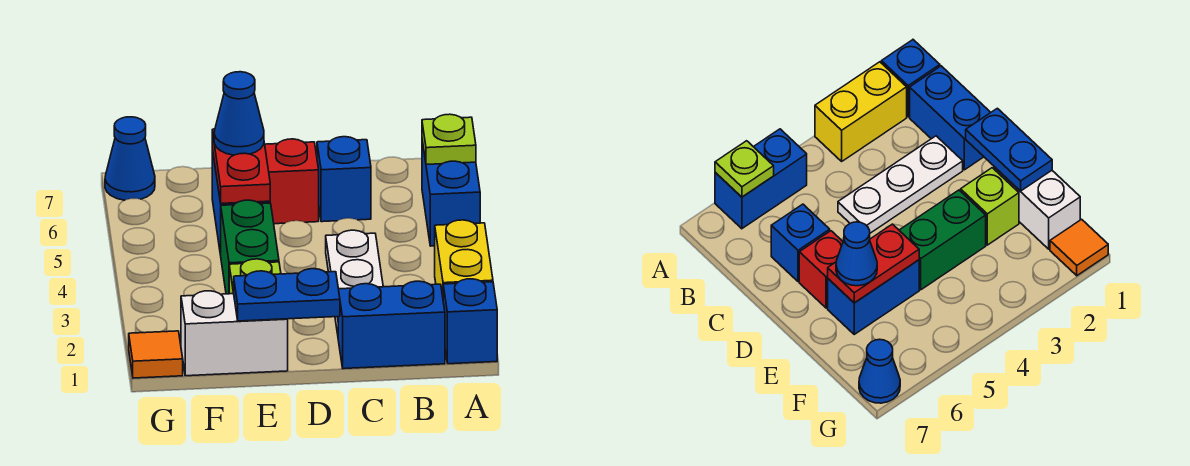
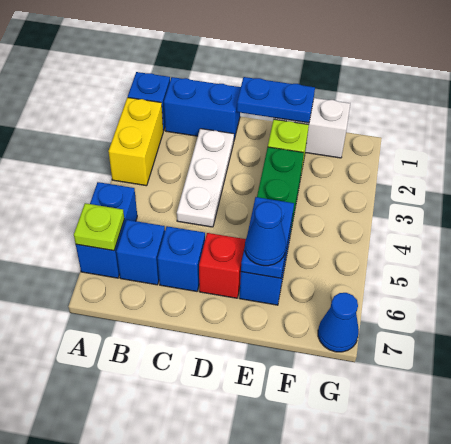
none -> blue 1x1 brick [116,220,165,285]
red 1x2 plate [212,129,270,203] -> blue 1x2 plate [241,197,294,278]
orange 1x1 tile [129,331,183,378] -> none

